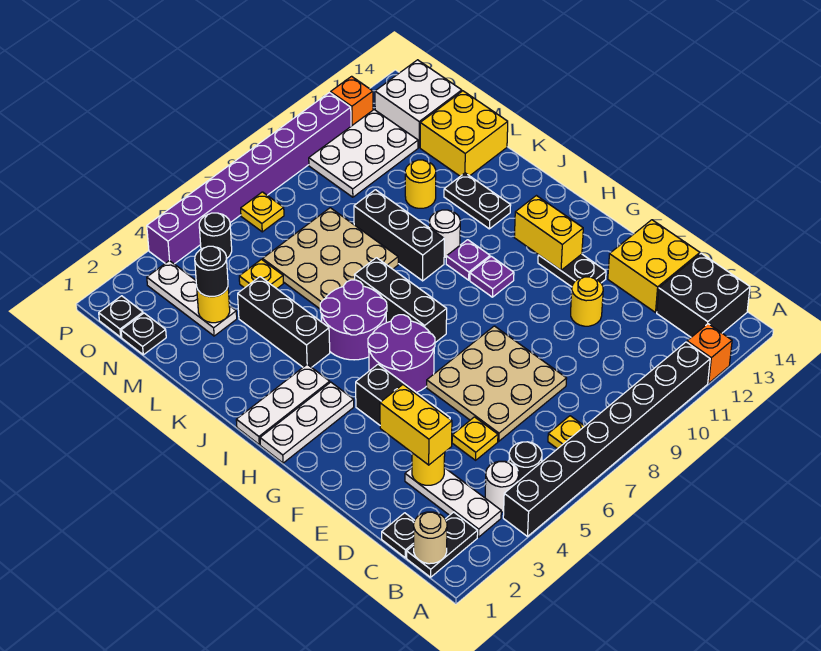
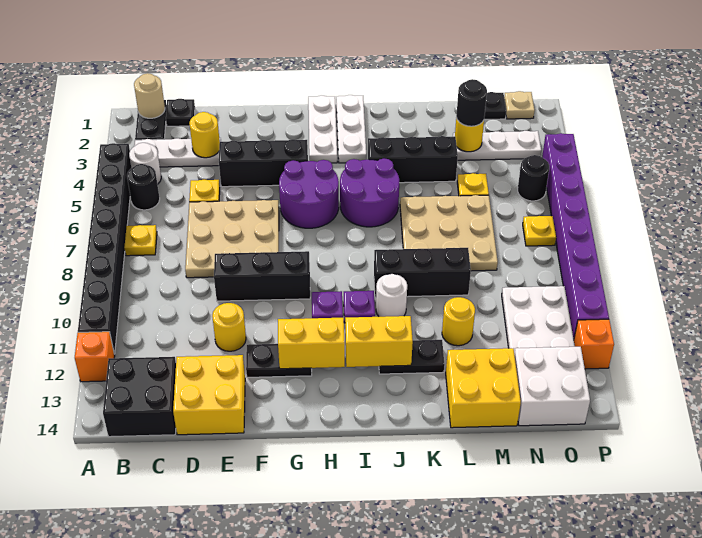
yellow 1x2 brick [380,385,452,465] -> yellow 1x2 brick moved to [345,316,413,367]
black 1x3 brick [355,258,447,343] -> black 1x3 brick moved to [214,251,310,301]
black 1x1 plate [99,296,143,337] -> tan 1x1 plate [504,91,535,119]

